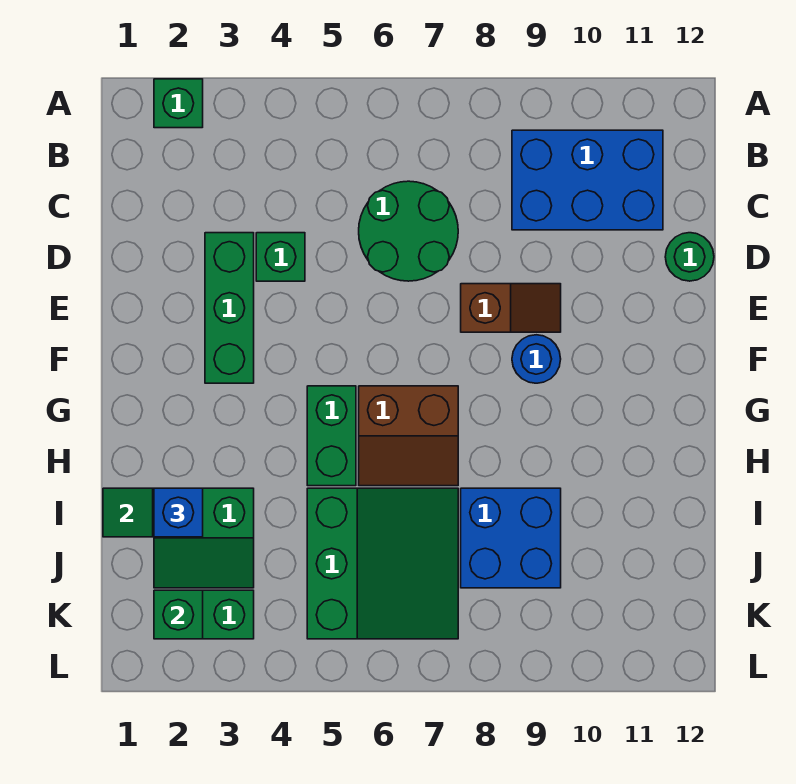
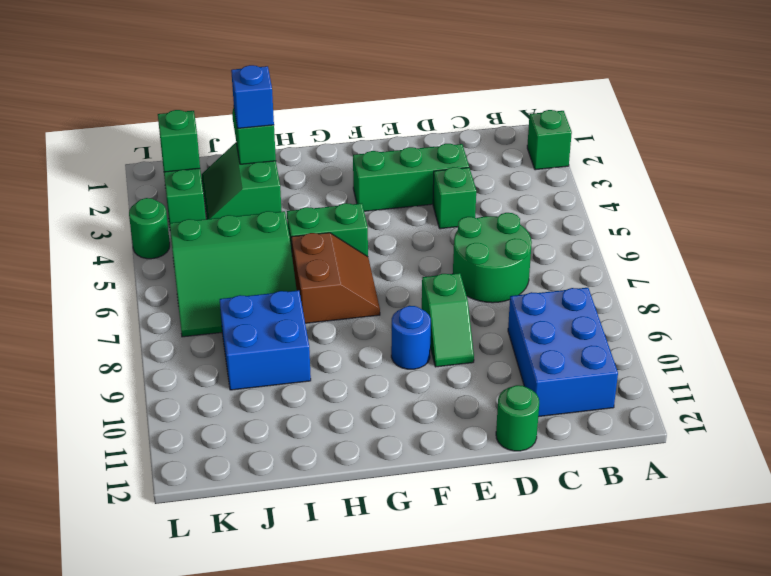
brown 1x2 slope [461,284,561,332] -> green 1x2 slope [422,273,474,367]
brown 2x2 slope [359,386,458,486] -> brown 2x2 slope turned to [291,233,380,323]
none -> green 1x1 round brick [129,198,170,259]

